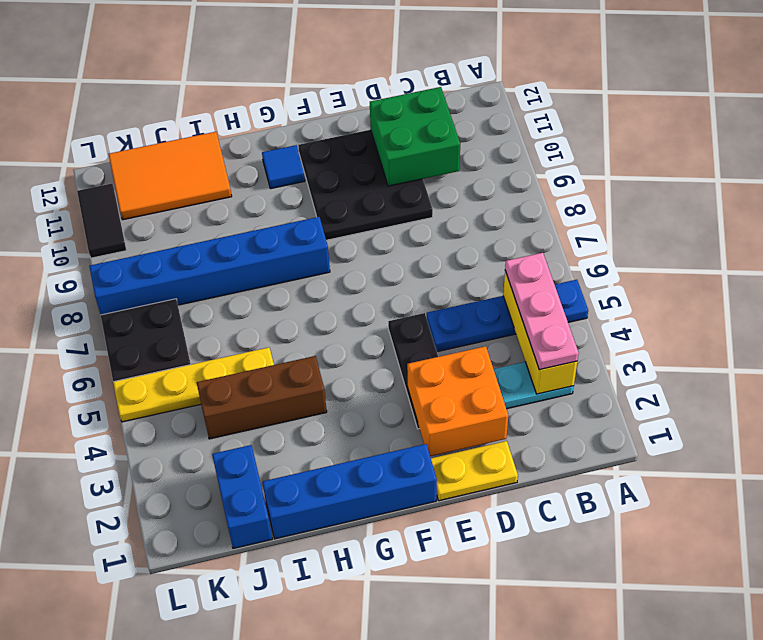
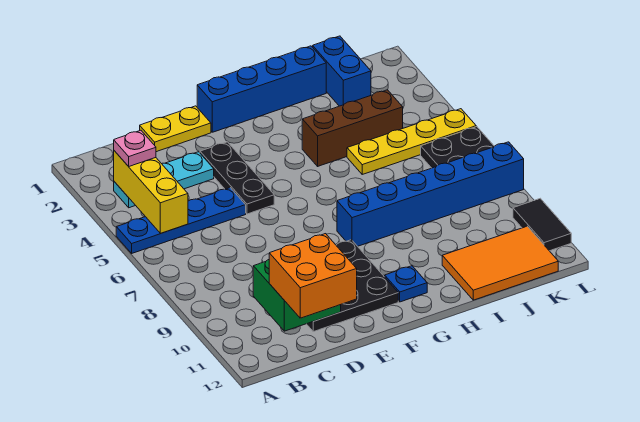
pink 1x3 plate [505,253,579,370] -> pink 1x1 plate [114,130,156,166]
orange 2x2 brick [407,346,508,456] -> orange 2x2 brick moved to [269,234,357,318]
blue 1x1 tile [262,145,305,189] -> blue 1x1 plate [385,266,427,302]

